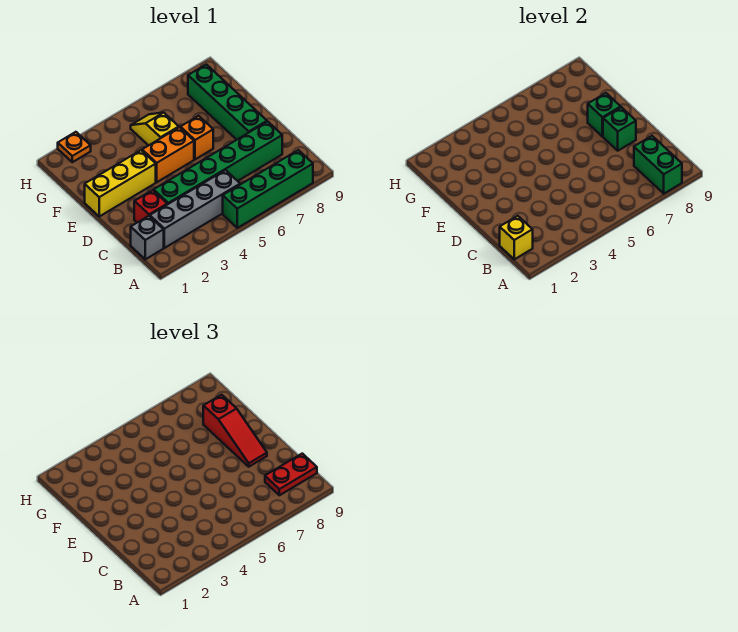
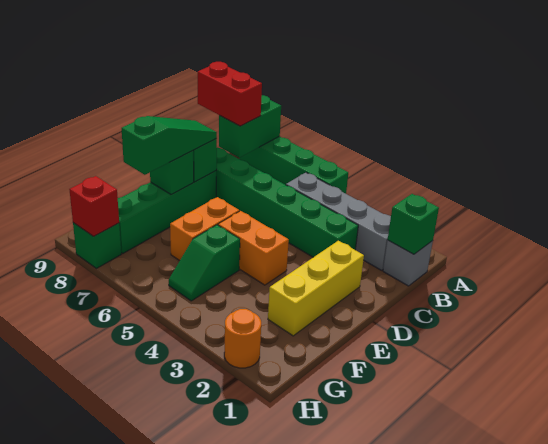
yellow 1x1 brick [500,216,533,259] -> green 1x1 brick [388,194,439,254]
red 1x2 plate [265,454,317,495] -> red 1x2 brick [198,62,262,126]
red 1x1 brick [134,190,167,222] -> red 1x1 brick moved to [69,176,119,236]
red 1x3 slope [203,395,267,467] -> green 1x3 slope [122,116,217,175]
yellow 1x3 brick [85,150,156,216] -> yellow 1x3 brick turned to [268,241,364,336]
orange 1x1 brick [180,116,213,159] -> orange 1x2 brick [170,197,239,261]
yellow 1x2 slope [131,113,179,146] -> green 1x2 slope [169,225,240,301]
orange 1x1 plate [58,132,91,162] -> orange 1x1 round brick [224,309,261,368]
none -> green 1x1 brick [73,223,121,268]

